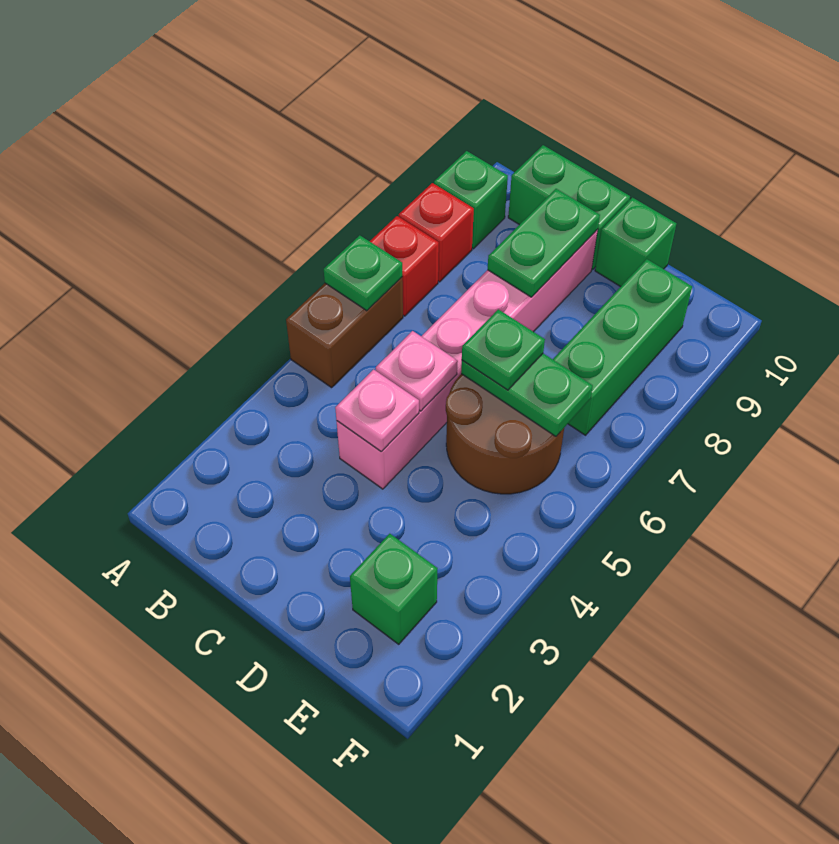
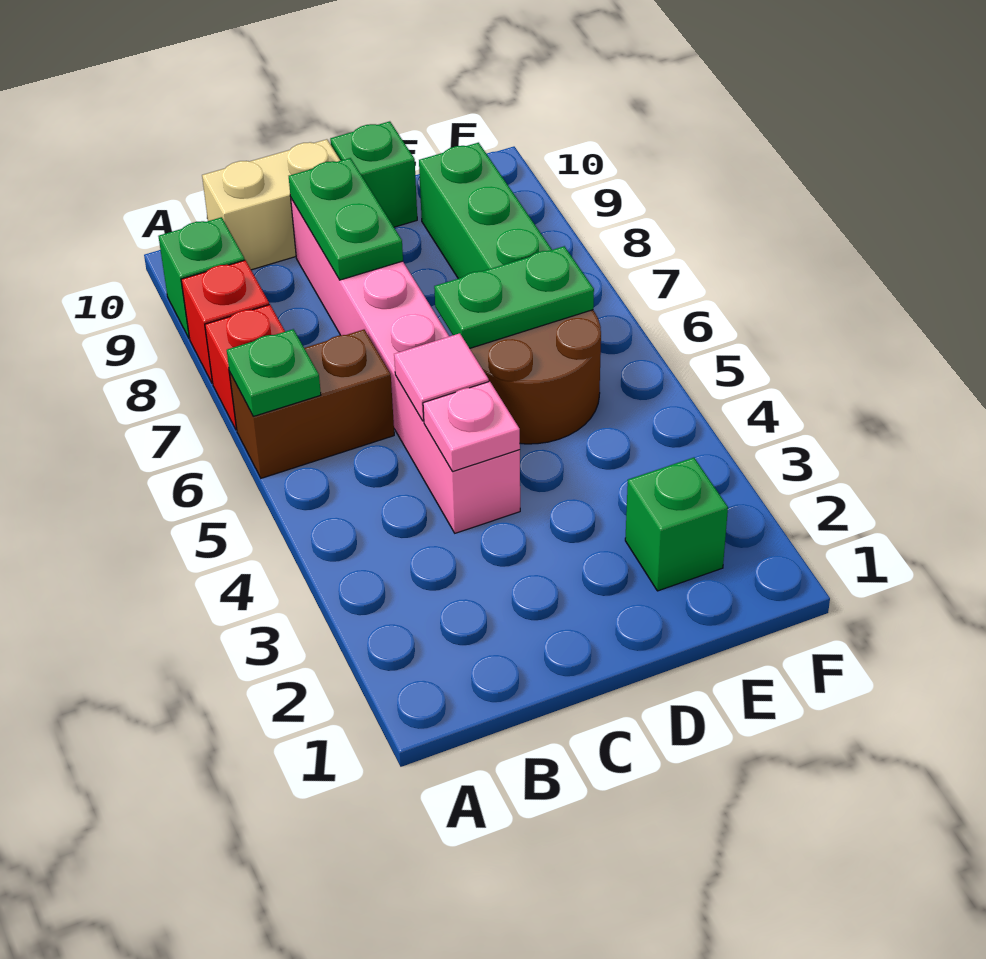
brown 1x2 brick [286,277,403,388] -> brown 1x2 brick turned to [229,330,394,478]
green 1x2 brick [508,145,630,269] -> tan 1x2 brick [202,139,340,270]
pink 1x1 plate [376,331,458,411] -> pink 1x1 tile [394,333,489,421]
green 1x1 plate [462,309,545,390] -> none

